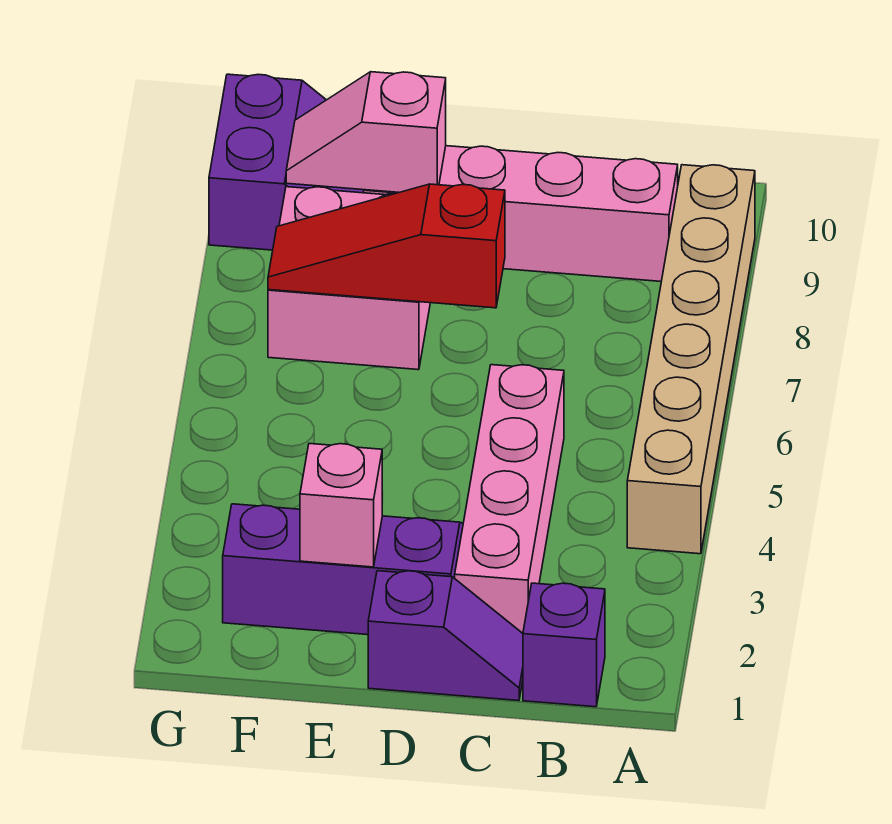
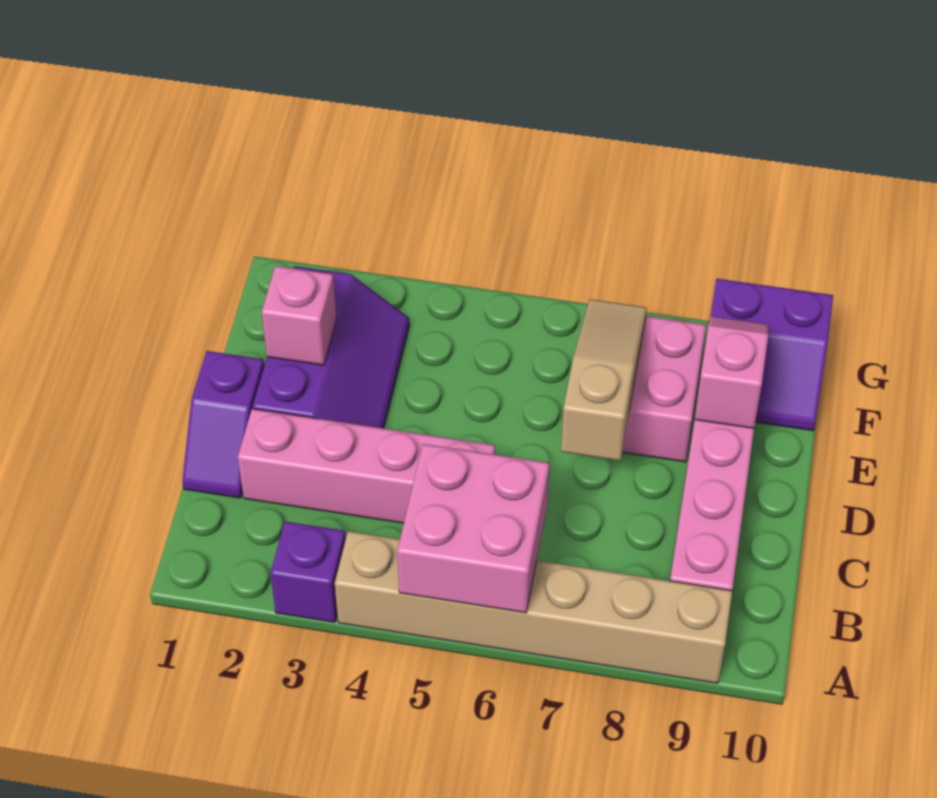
none -> pink 2x2 brick [397,444,549,613]
purple 1x1 brick [523,583,605,707] -> purple 1x1 brick moved to [270,522,345,622]
red 1x3 slope [268,184,505,308] -> tan 1x3 slope [561,299,647,461]

